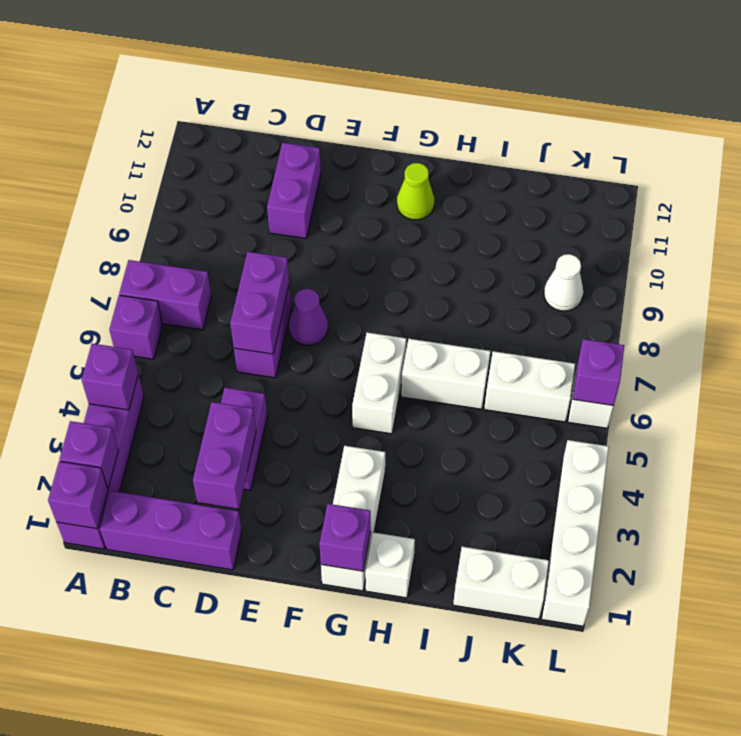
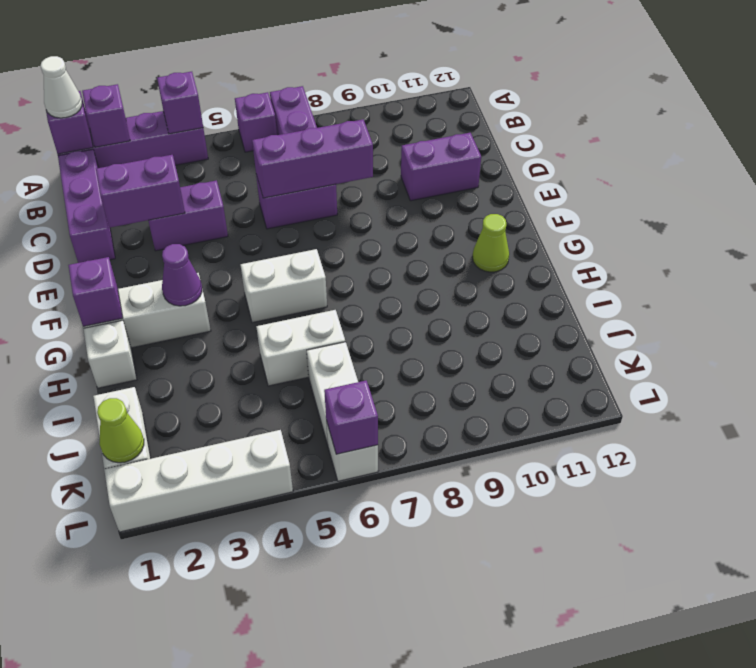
purple 1x2 brick [230,252,289,354] -> purple 1x3 brick [252,120,373,198]
purple 1x1 cone [289,289,328,345] -> purple 1x1 cone moved to [162,244,202,306]
white 1x2 brick [401,339,491,409] -> white 1x2 brick turned to [256,310,345,386]
none -> lime 1x1 cone [97,398,144,463]
white 1x1 cone [544,254,583,311] -> white 1x1 cone moved to [41,56,82,118]

